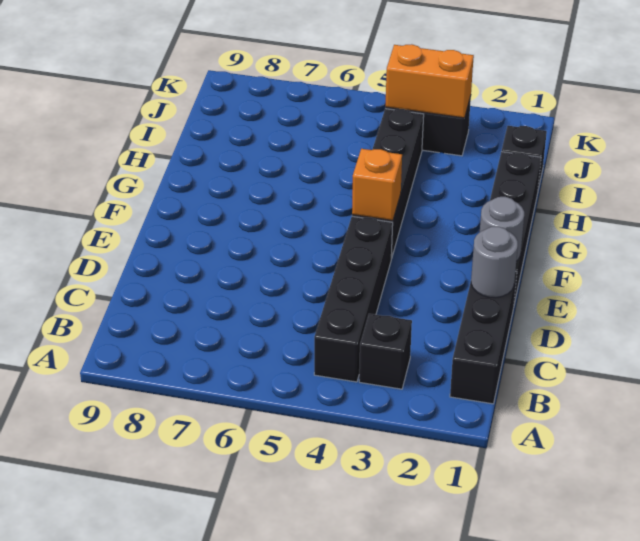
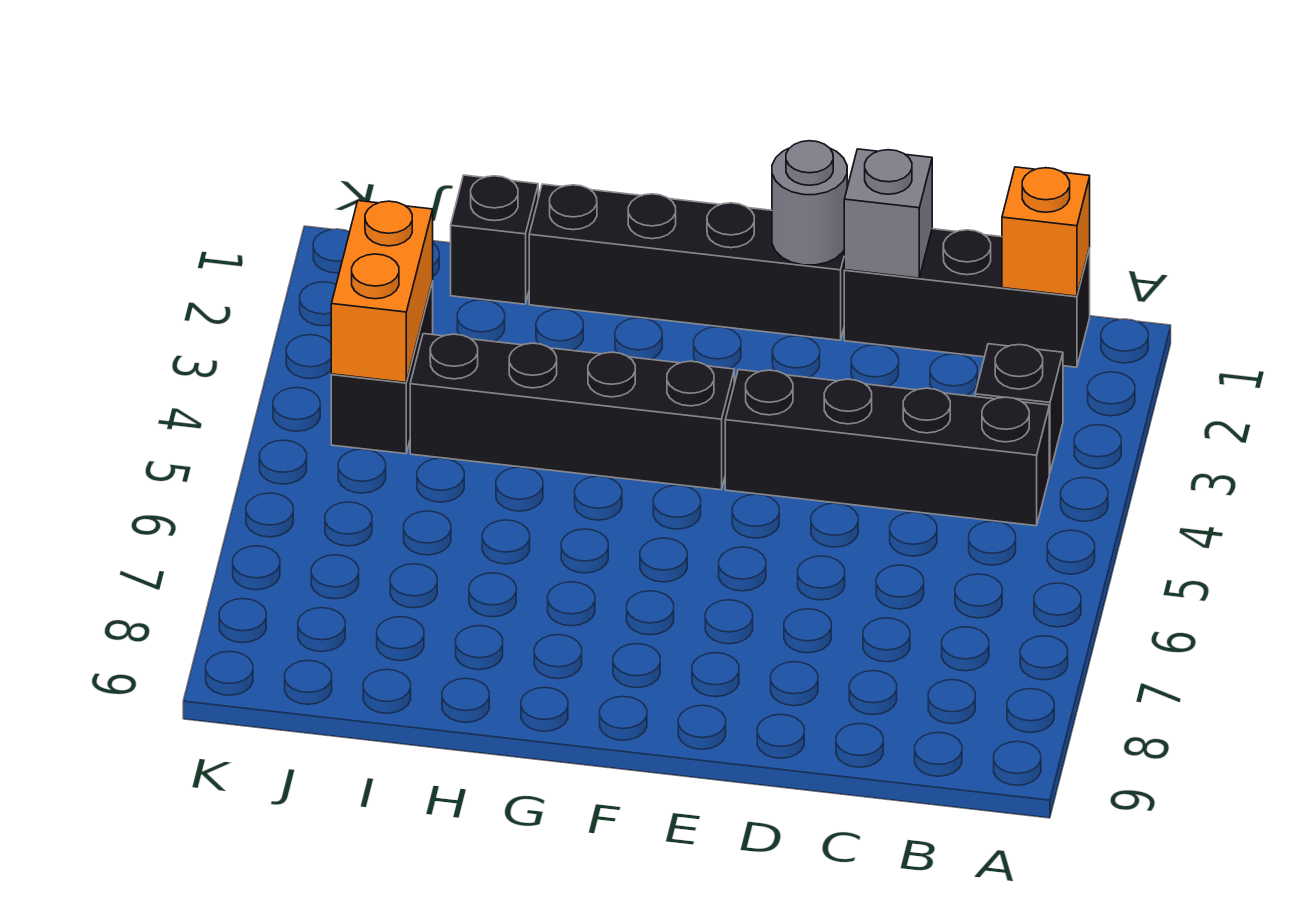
grey 1x1 round brick [471,227,518,298] -> grey 1x1 brick [844,149,932,278]
orange 1x1 brick [352,149,402,221] -> orange 1x1 brick moved to [1002,167,1090,296]

